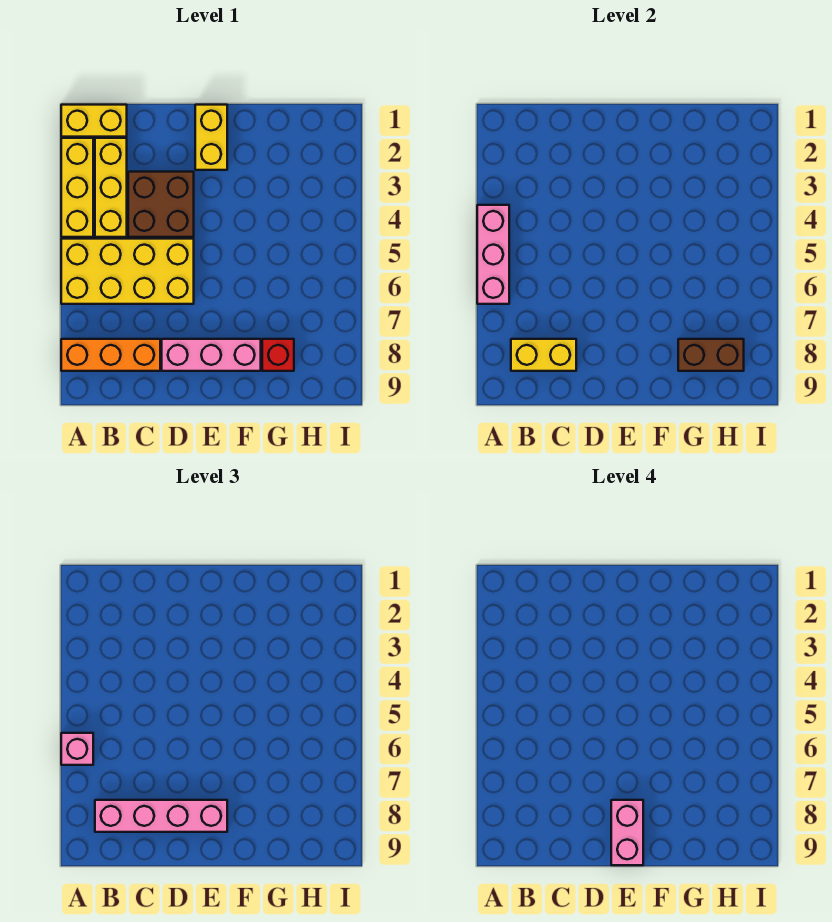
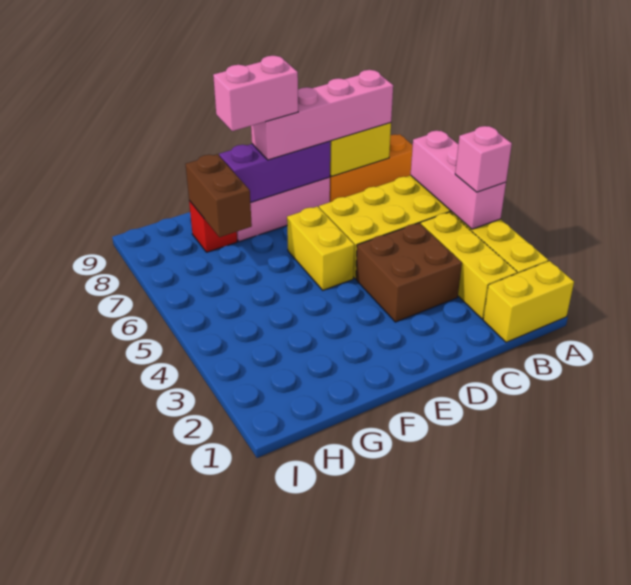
pink 1x1 brick [61,733,93,765] -> pink 1x1 brick moved to [455,126,512,192]
none -> purple 1x3 brick [219,141,330,203]
yellow 1x2 brick [195,105,227,170] -> yellow 1x2 brick moved to [287,206,354,290]
pink 1x2 brick [611,800,643,865] -> pink 1x2 brick turned to [213,56,298,131]
brown 1x2 brick [678,339,744,371] -> brown 1x2 brick turned to [185,154,252,237]

